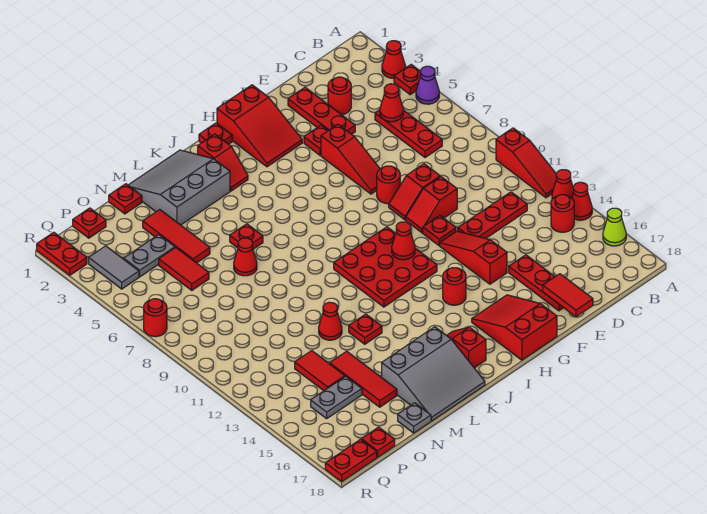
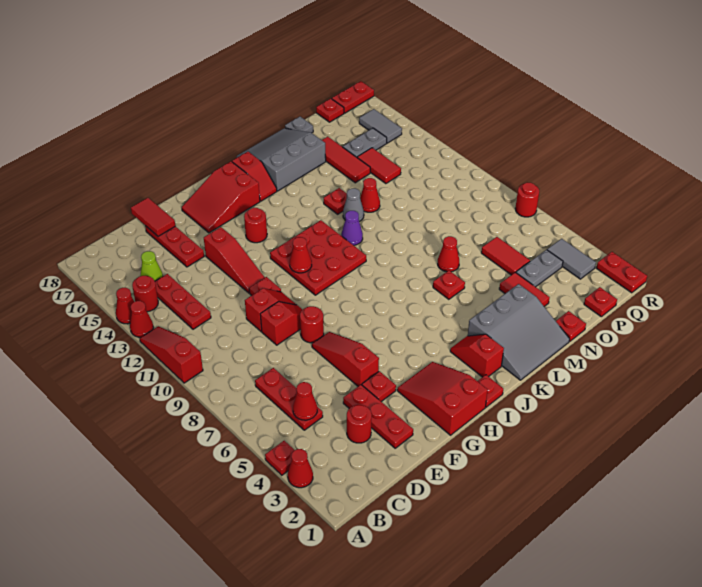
purple 1x1 cone [416,66,439,104] -> purple 1x1 cone moved to [341,211,363,245]
lime 1x1 cone [603,208,626,246] -> lime 1x1 cone moved to [140,251,163,281]
red 1x3 plate [458,192,527,239] -> red 1x3 plate turned to [155,274,211,329]
red 2x3 slope [472,295,557,360] -> red 2x3 slope turned to [182,162,260,233]
none -> grey 1x1 cone [343,188,364,222]
red 1x3 tile [143,210,210,263] -> red 1x2 tile [499,272,550,306]
none -> grey 1x2 tile [359,109,402,143]

